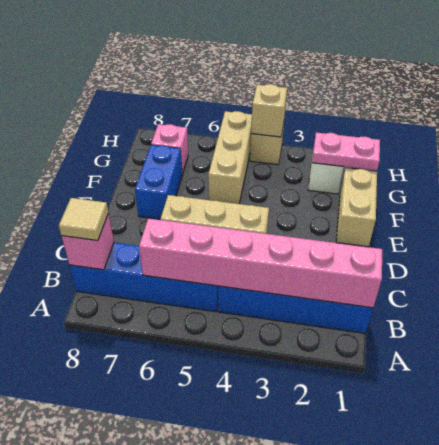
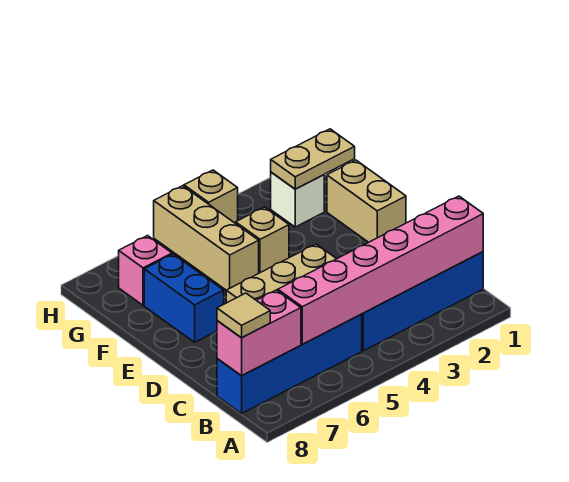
pink 1x1 brick [62,214,114,270] -> pink 1x2 brick [217,290,301,376]
pink 1x2 plate [312,133,380,170] -> tan 1x2 plate [271,129,355,189]
tan 1x1 brick [251,84,287,137] -> tan 1x1 brick moved to [236,207,289,273]

